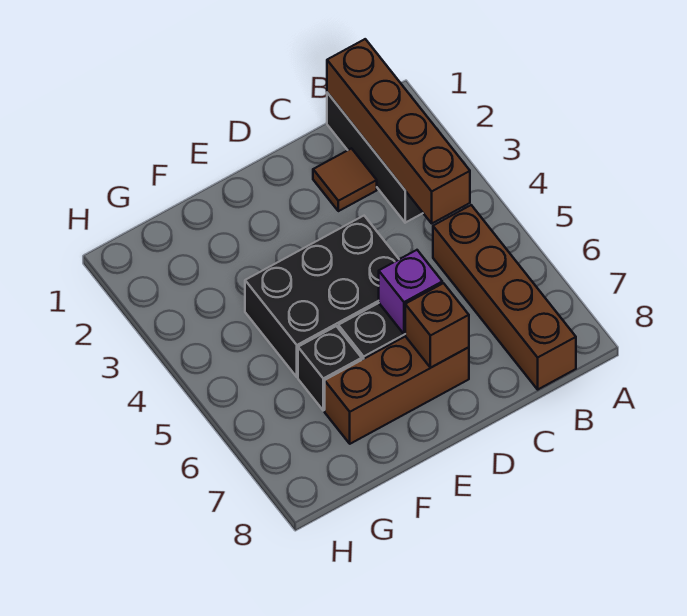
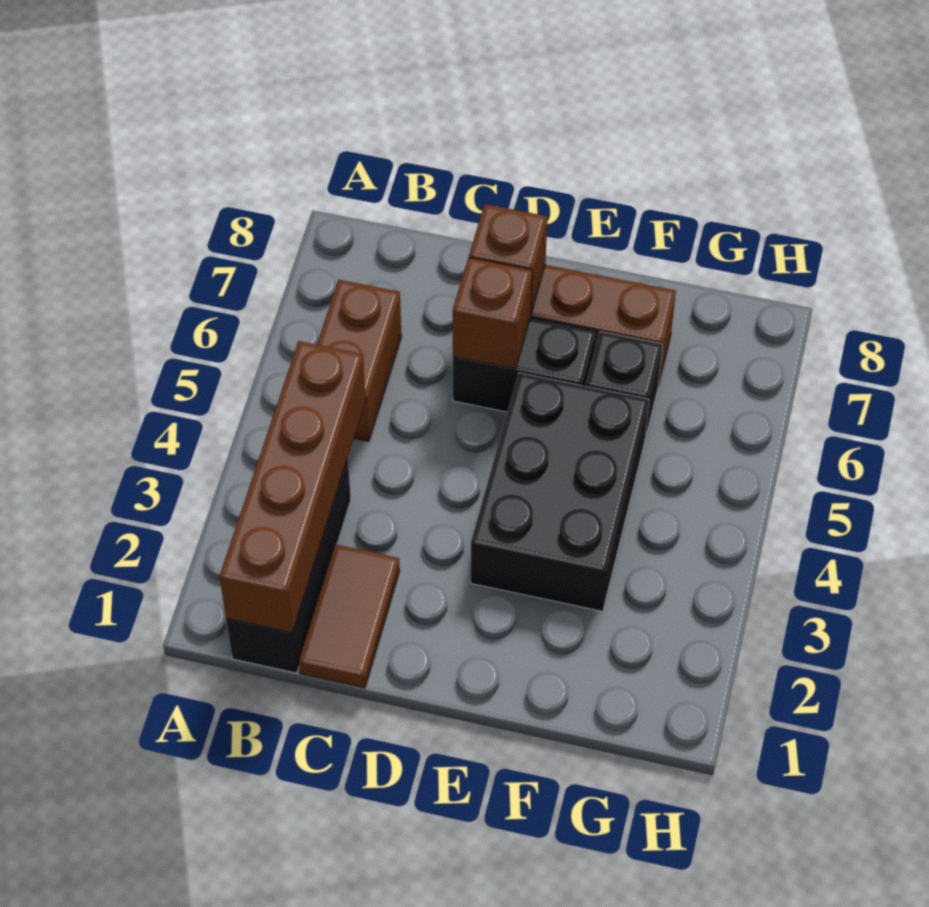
brown 1x4 brick [433,205,576,389] -> brown 1x2 brick [317,280,402,441]
brown 1x1 tile [313,148,377,211] -> brown 1x2 tile [299,544,400,688]
black 2x3 brick [245,216,399,377] -> black 2x3 brick turned to [471,373,649,611]
purple 1x1 brick [379,250,442,334] -> brown 1x1 brick [453,257,532,369]

